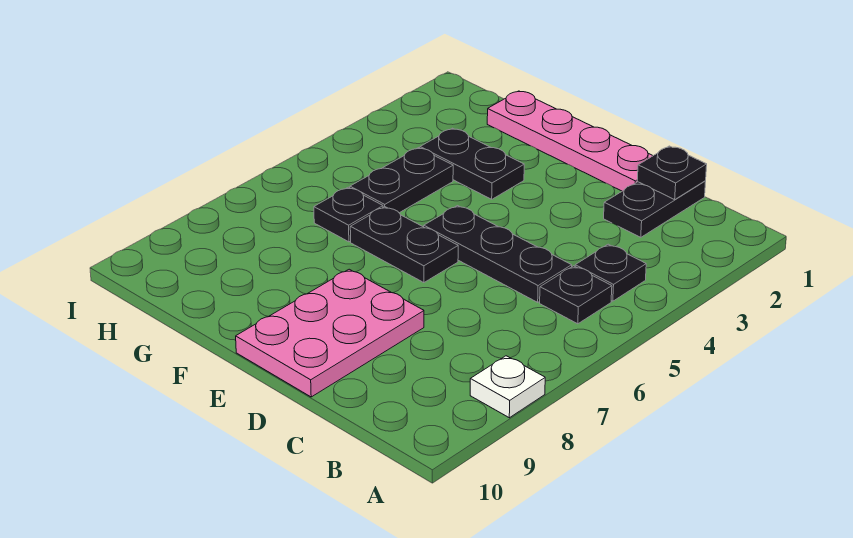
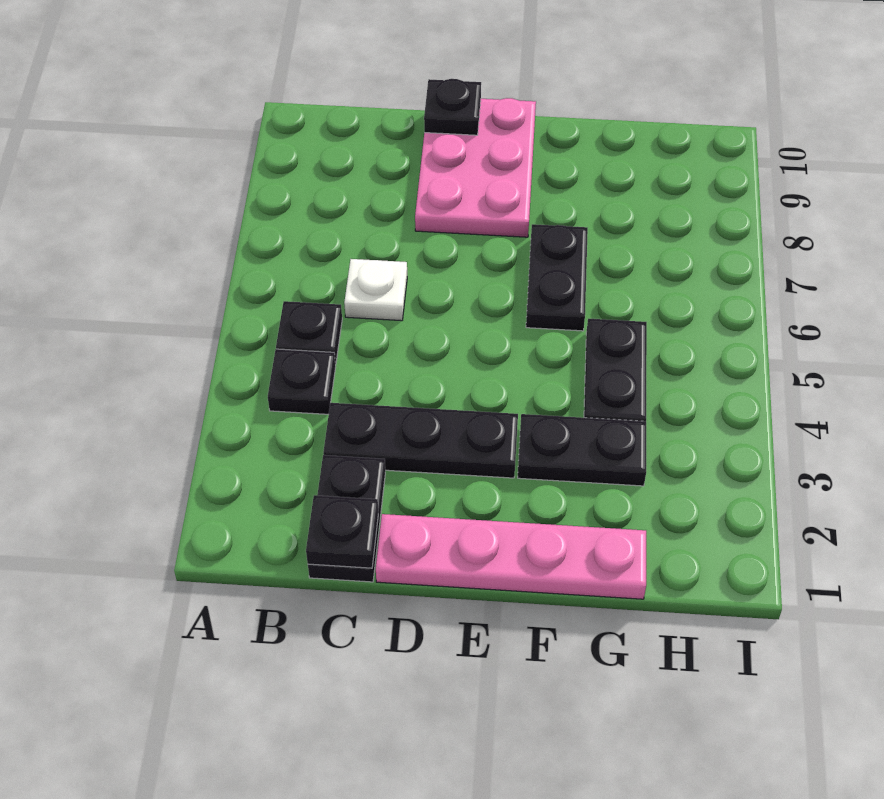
white 1x1 plate [470,356,545,418] -> white 1x1 plate moved to [344,259,407,321]
black 1x3 plate [424,206,572,302] -> black 1x3 plate moved to [323,403,518,478]
black 1x2 plate [350,207,458,283] -> black 1x2 plate turned to [526,224,588,331]
black 1x1 plate [314,187,383,242] -> black 1x1 plate moved to [424,79,481,135]

